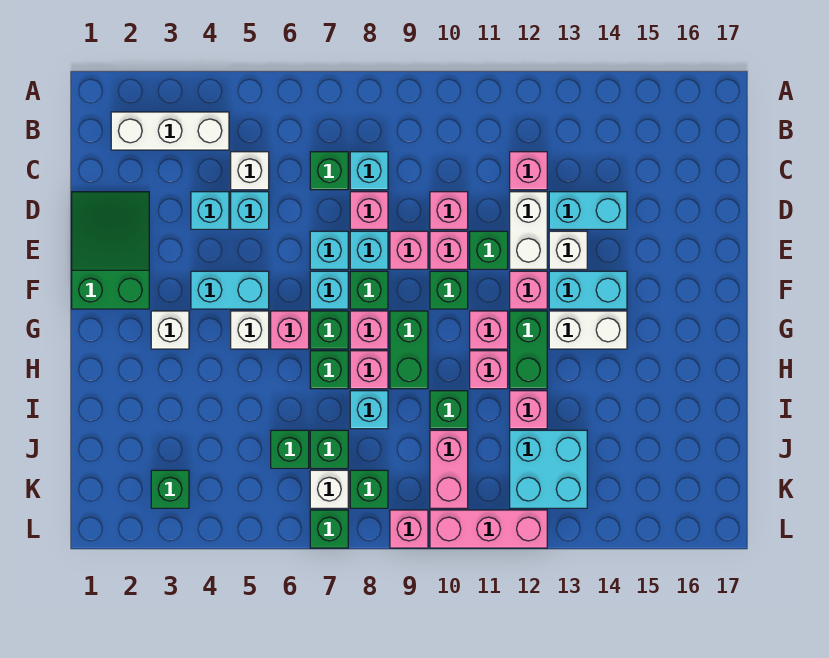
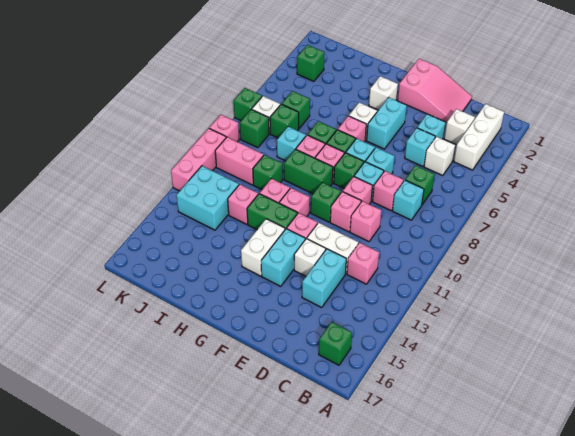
none -> white 1x1 brick [444,109,475,145]
green 2x3 slope [72,192,149,309] -> pink 2x3 slope [398,59,472,122]
green 1x1 brick [470,231,508,269] -> green 1x1 brick moved to [319,322,352,365]

